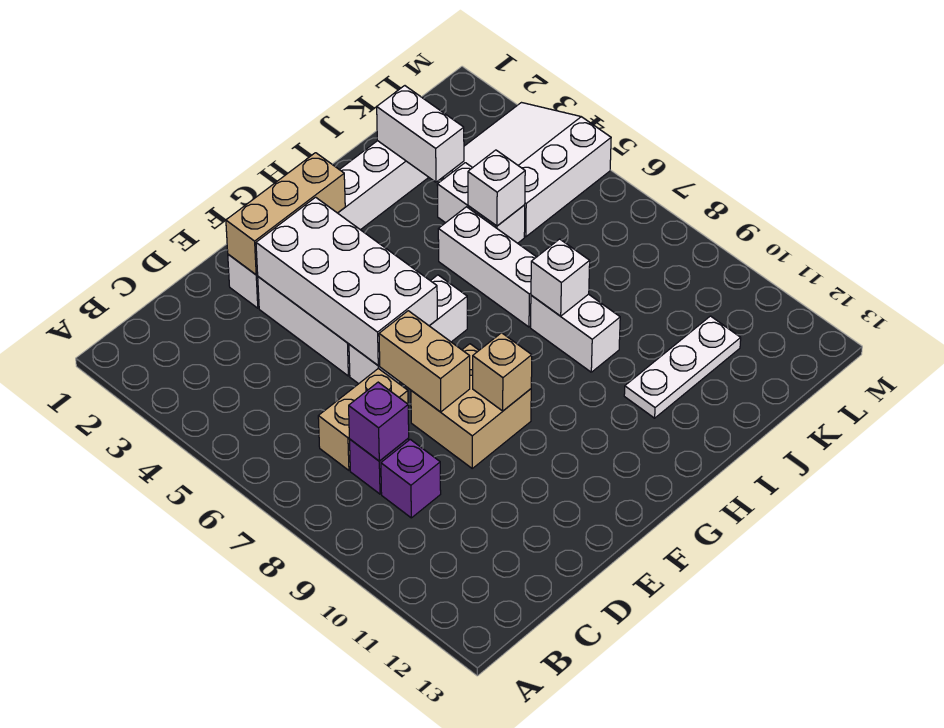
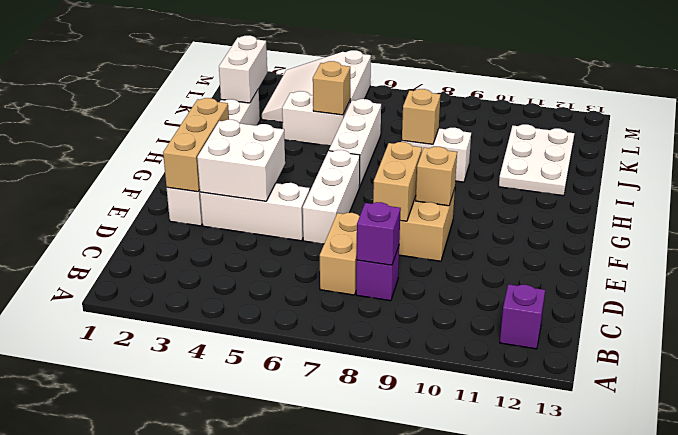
purple 1x1 brick [381,439,441,518] -> purple 1x1 brick moved to [500,284,545,349]
white 2x4 brick [256,197,437,366] -> white 2x2 brick [197,120,285,201]
tan 1x2 brick [379,311,470,412] -> tan 1x2 brick turned to [373,142,422,221]
white 1x3 brick [438,207,536,327] -> white 1x3 brick turned to [329,99,381,187]
white 1x1 brick [531,239,590,316] -> tan 1x1 brick [402,89,441,144]
white 1x3 plate [624,316,741,418] -> white 2x3 plate [499,124,574,196]
white 1x2 brick [377,86,464,182] -> white 1x2 brick turned to [219,35,267,103]
white 1x1 brick [468,150,525,226] -> tan 1x1 brick [313,61,350,115]

